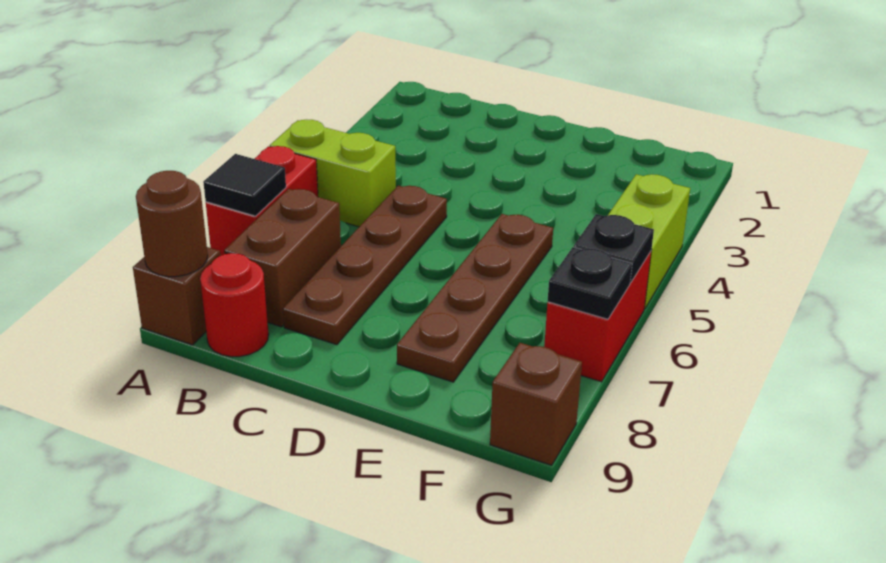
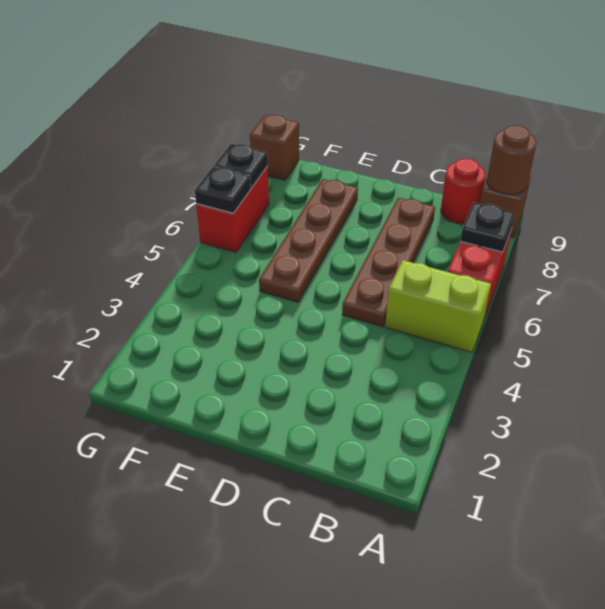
black 1x1 tile [203,154,286,216] -> black 1x1 plate [460,203,515,252]
brown 1x2 brick [224,189,341,327] -> none
lime 1x2 brick [608,174,690,309] -> none

